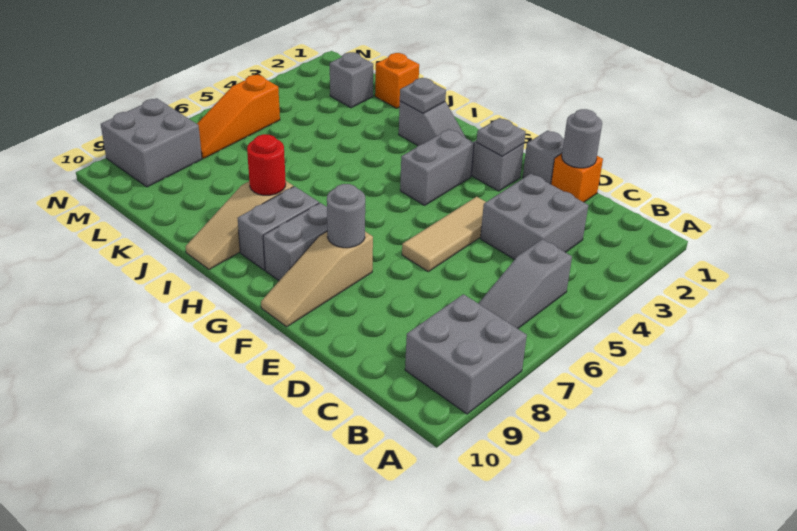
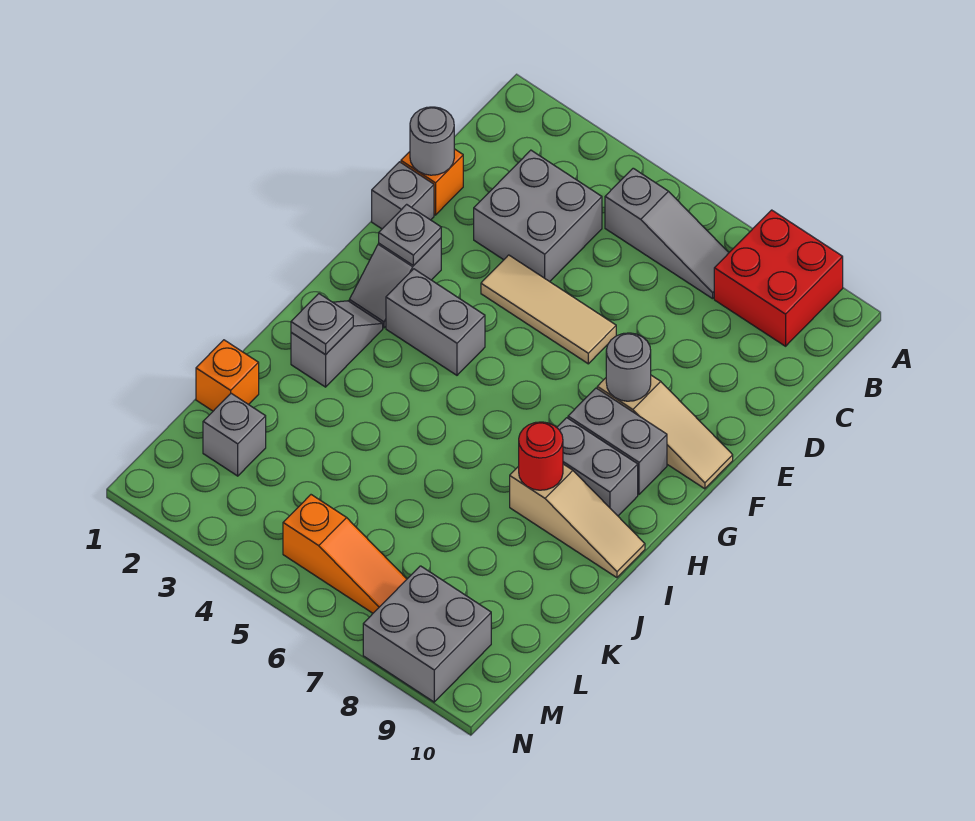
grey 2x2 brick [405,294,527,414] -> red 2x2 brick [714,210,843,346]

